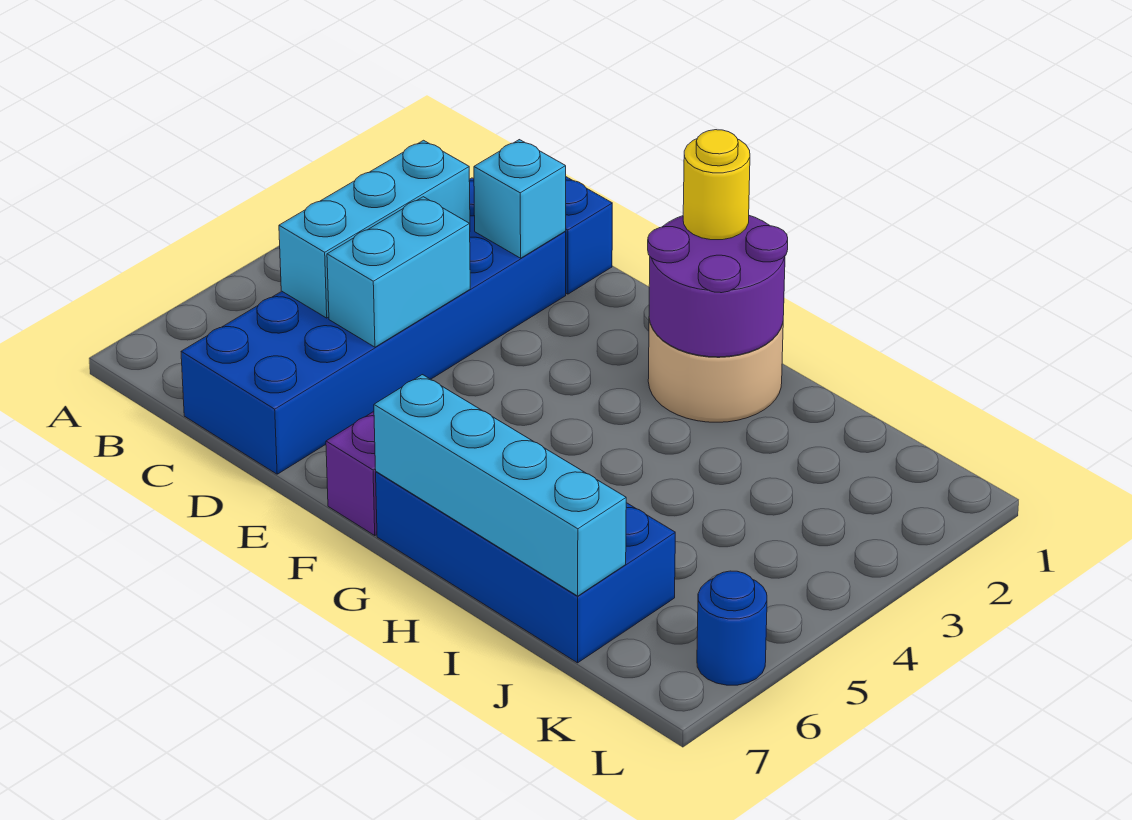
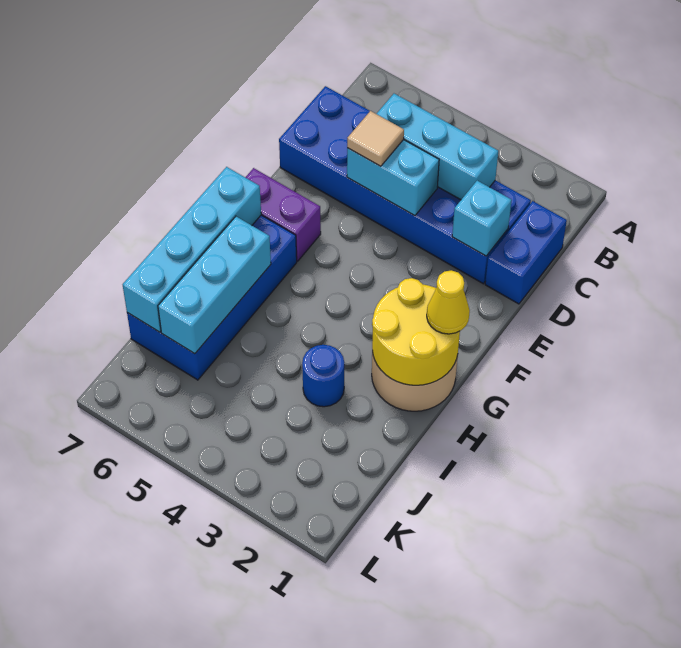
none -> tan 1x1 tile [347,111,404,166]
purple 2x2 round brick [648,216,788,357] -> yellow 2x2 round brick [372,278,460,385]
yellow 1x1 round brick [683,130,750,240] -> yellow 1x1 cone [427,270,470,334]
none -> cyan 1x3 brick [158,217,271,354]
blue 1x1 round brick [697,571,767,685] -> blue 1x1 round brick moved to [302,345,344,407]

